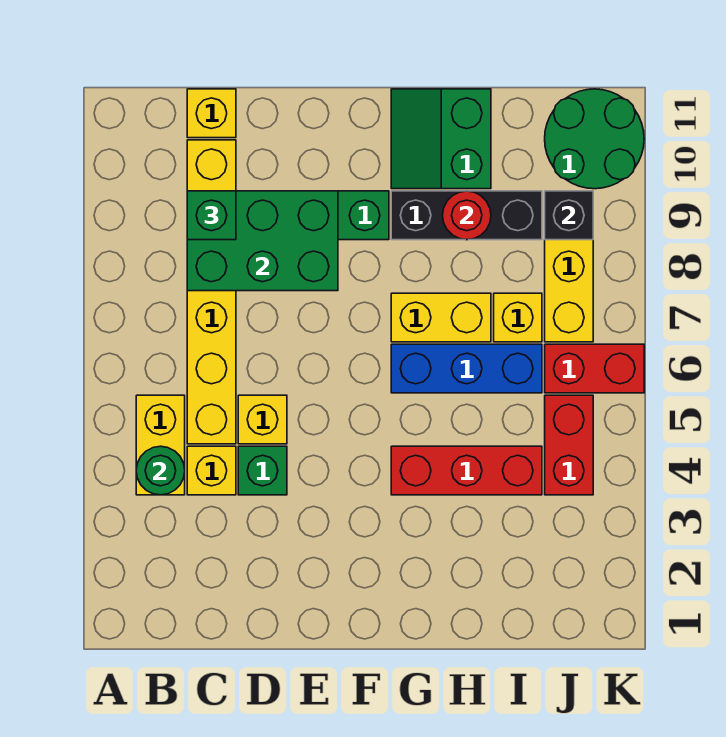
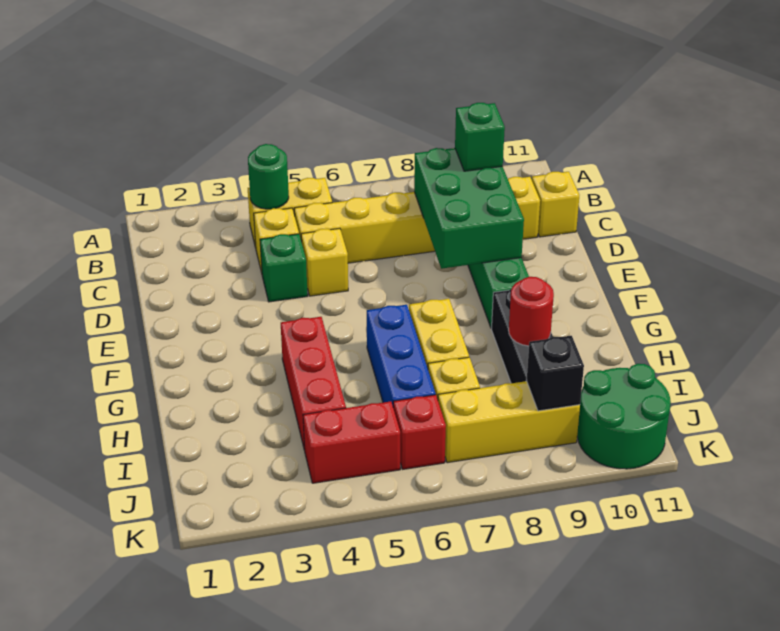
green 2x2 slope [391,89,491,189] -> none
red 1x2 brick [545,344,644,393] -> red 1x1 brick [393,395,446,469]

